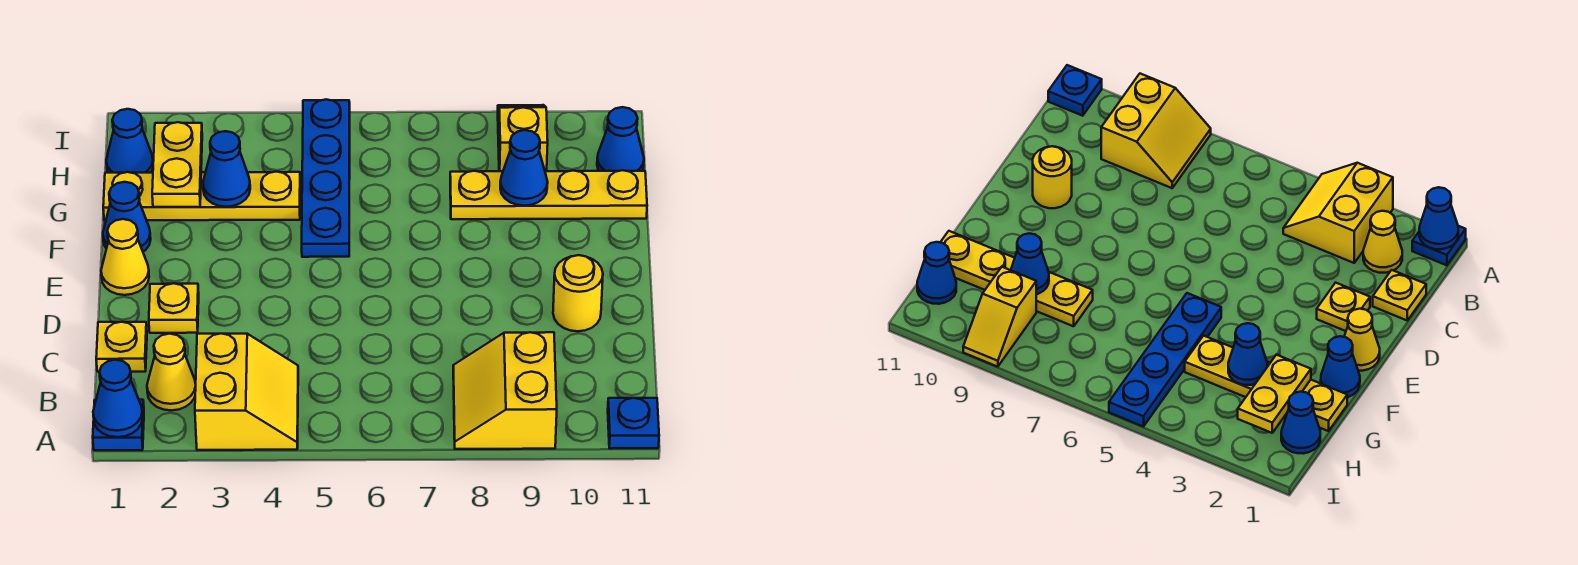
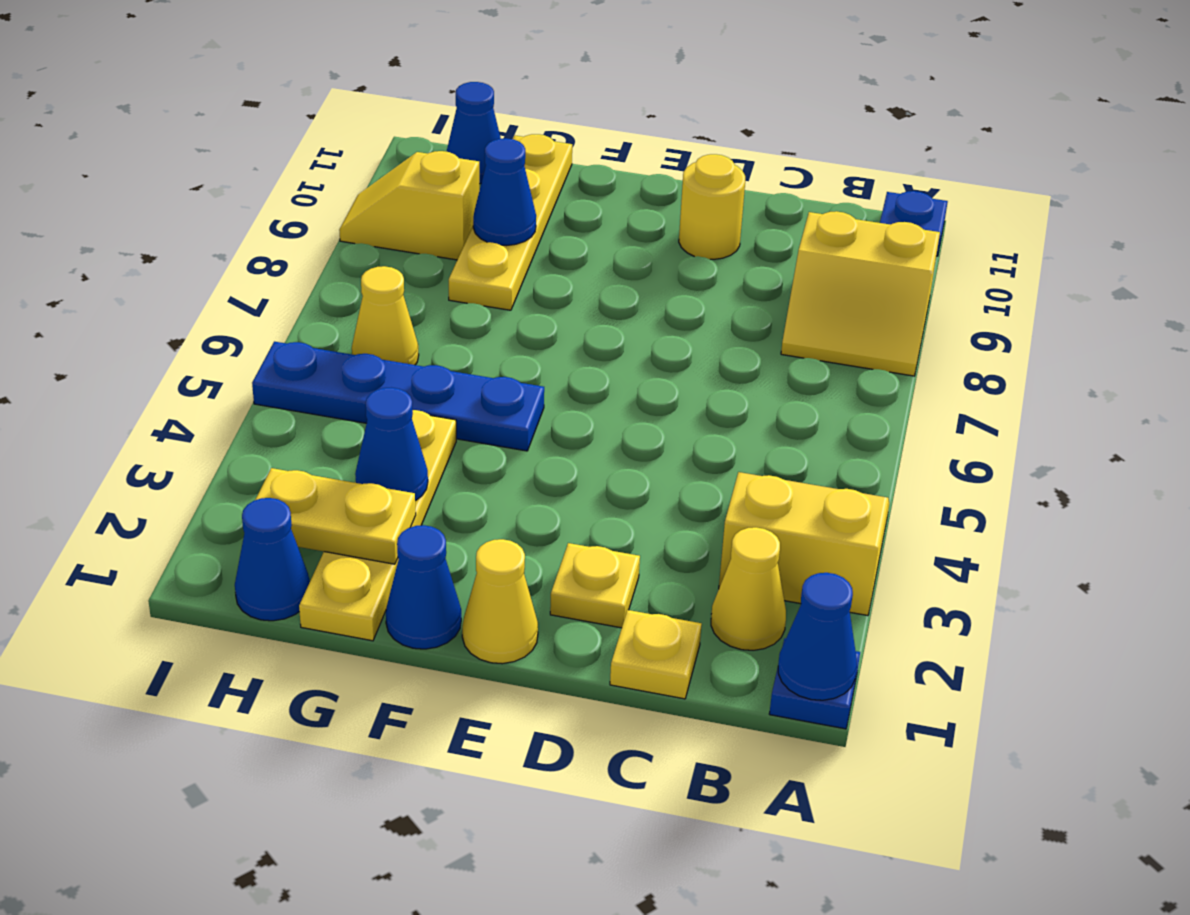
none -> yellow 1x1 cone [352,266,419,365]

